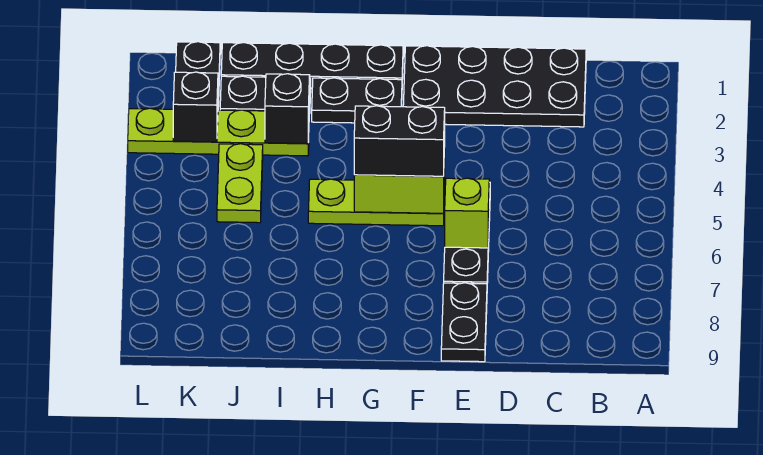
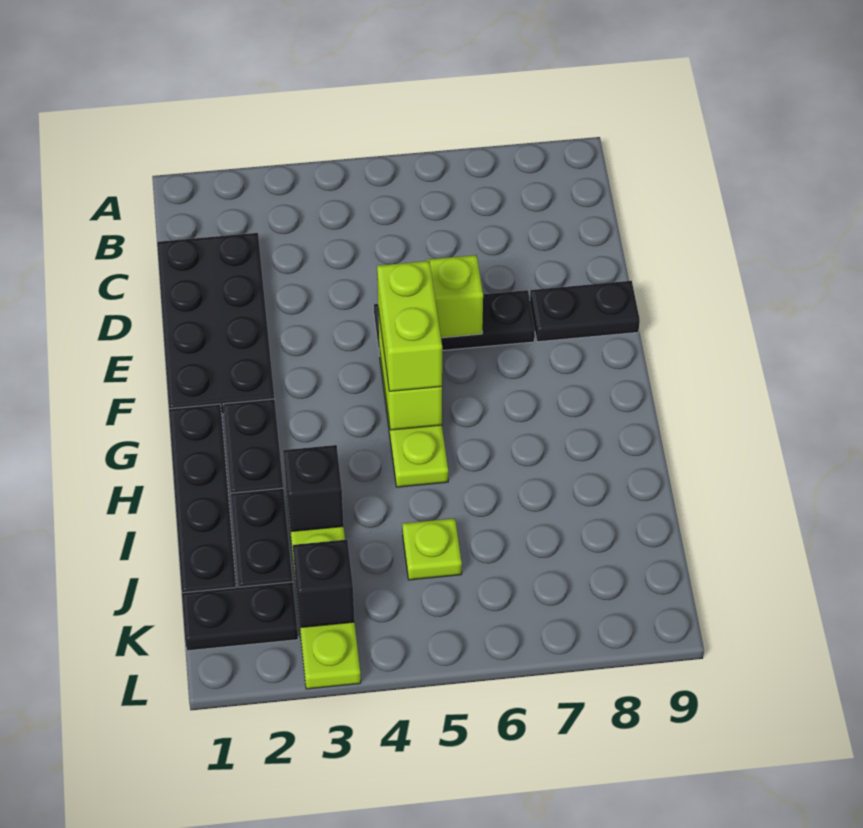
black 1x2 brick [354,106,445,176] -> lime 1x2 brick [377,261,442,391]
lime 1x2 plate [217,144,263,223] -> lime 1x1 plate [402,518,462,580]

